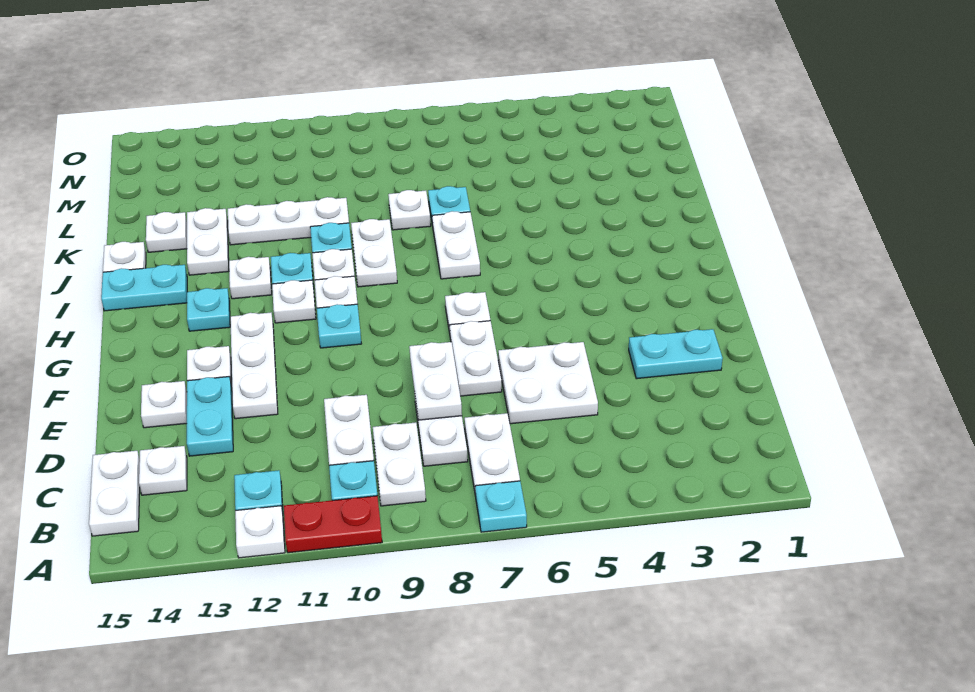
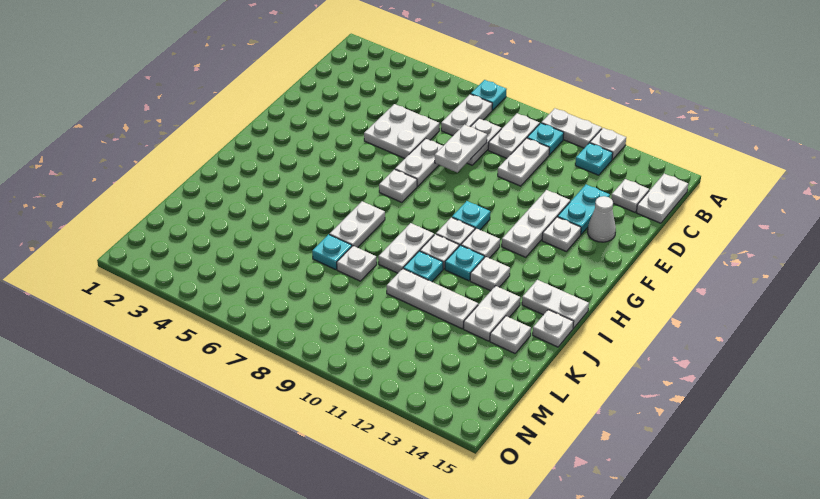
red 1x2 plate [284,496,382,553] -> white 1x2 plate [541,108,602,148]
cyan 1x2 plate [629,329,723,379] -> none
white 1x1 plate [141,381,187,428] -> white 1x1 cone [588,196,616,242]
cyan 1x1 plate [187,288,230,331] -> none
cyan 1x2 plate [101,265,187,311] -> white 1x2 plate [522,280,589,328]

